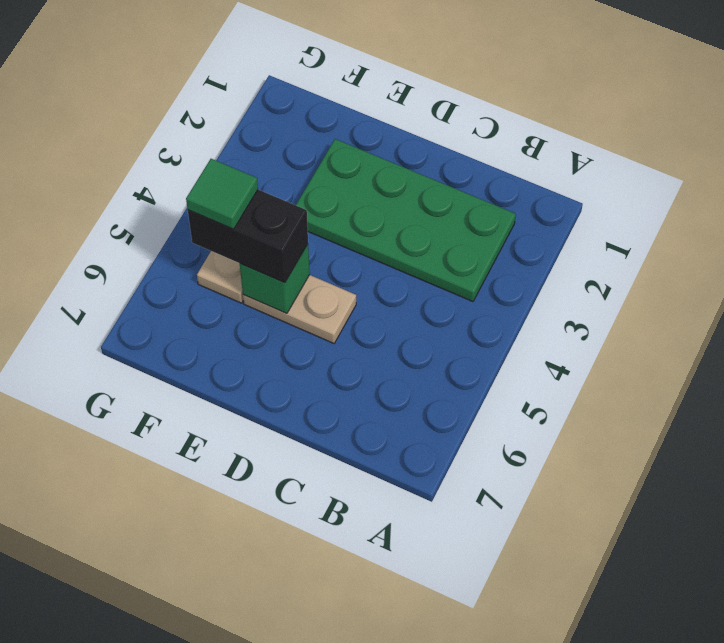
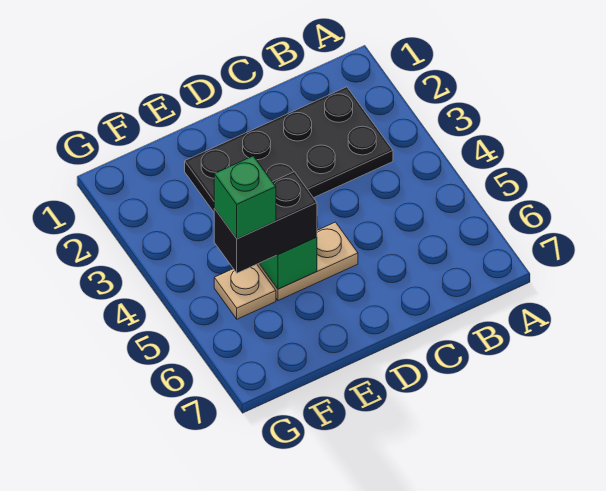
green 2x4 plate [296,139,516,302] -> black 2x4 plate [185,87,393,212]
green 1x1 tile [186,159,258,229] -> green 1x1 brick [214,156,276,239]

